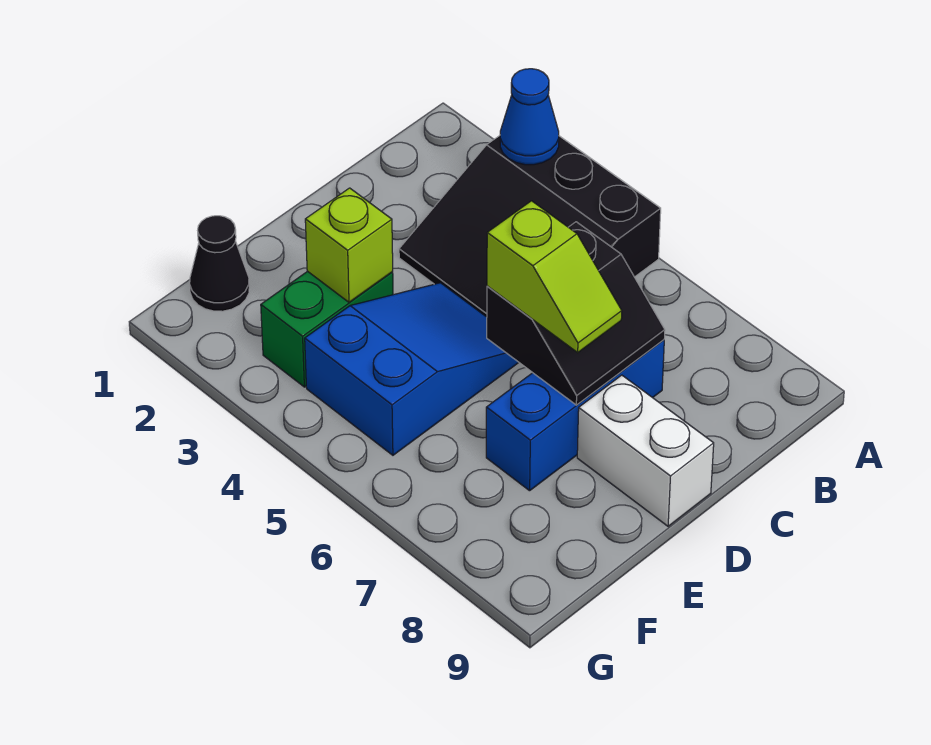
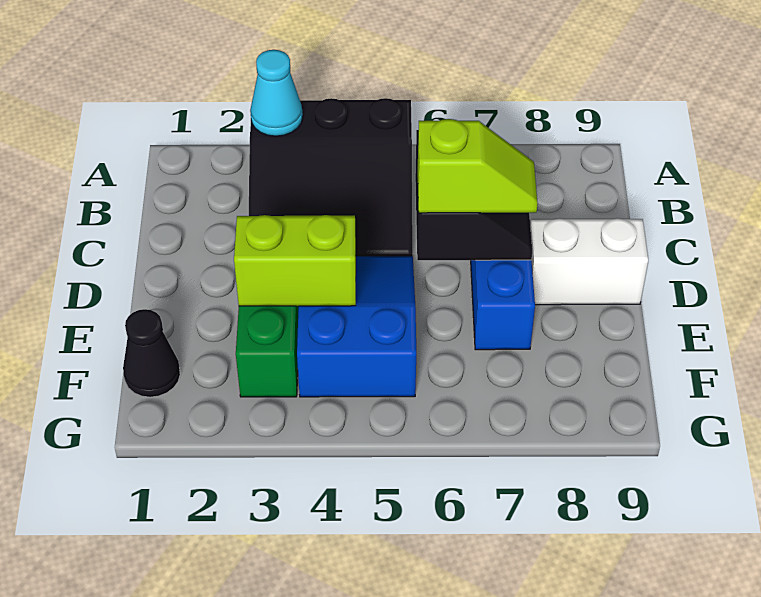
blue 1x1 cone [500,69,559,165] -> cyan 1x1 cone [250,50,303,136]
lime 1x1 brick [305,188,393,302] -> lime 1x2 brick [234,215,356,306]

